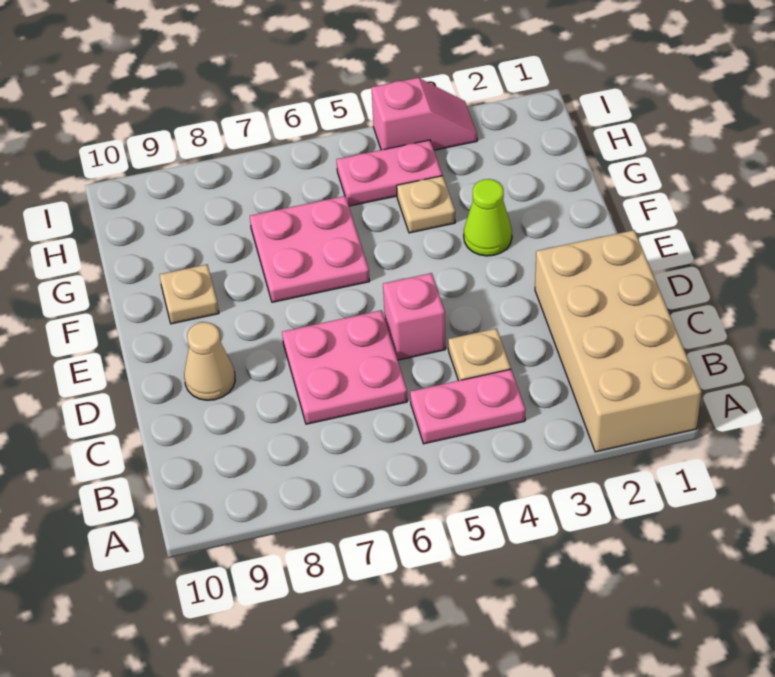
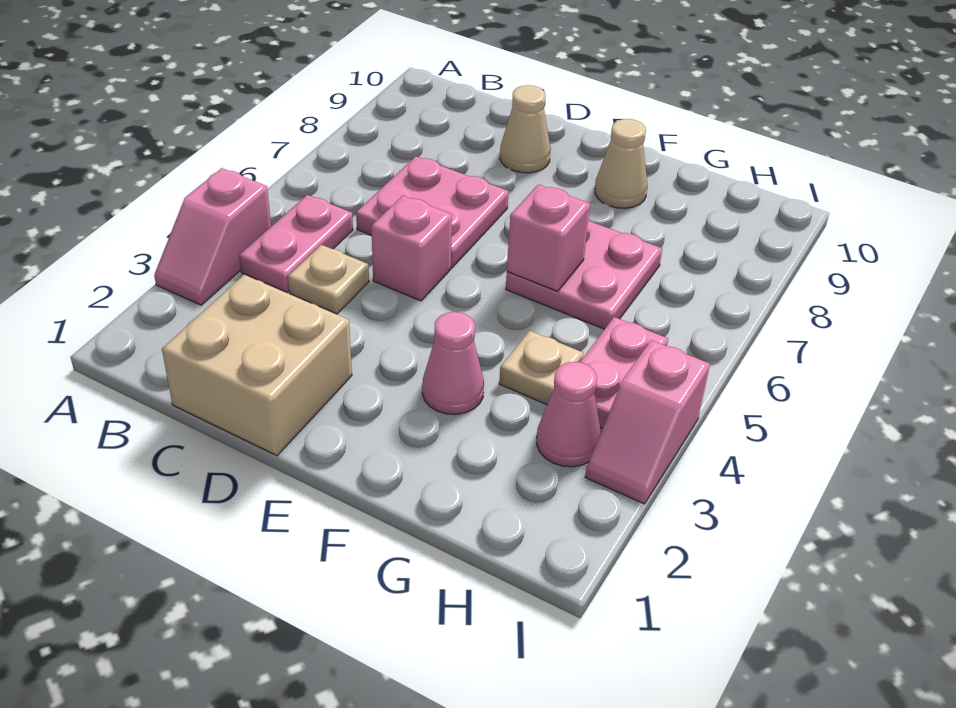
tan 2x4 brick [535,230,701,452] -> tan 2x2 brick [162,274,352,456]
none -> pink 1x2 slope [154,168,271,305]
lime 1x1 cone [464,179,512,256] -> pink 1x1 cone [422,312,484,414]
none -> pink 1x1 brick [507,184,590,291]
tan 1x1 plate [160,264,219,324] -> tan 1x1 cone [595,119,648,208]
none -> pink 1x1 cone [537,362,601,467]

